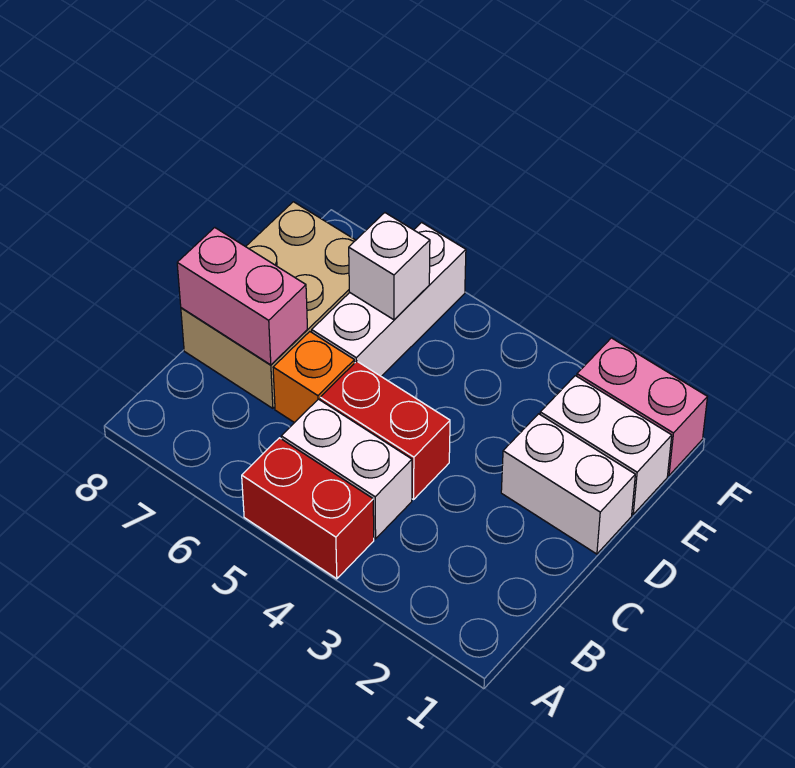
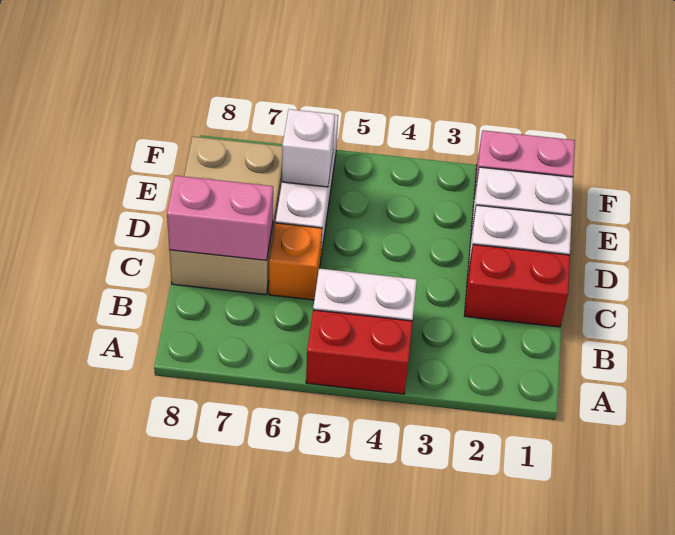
red 1x2 brick [320,361,450,499] -> red 1x2 brick moved to [464,244,570,327]

